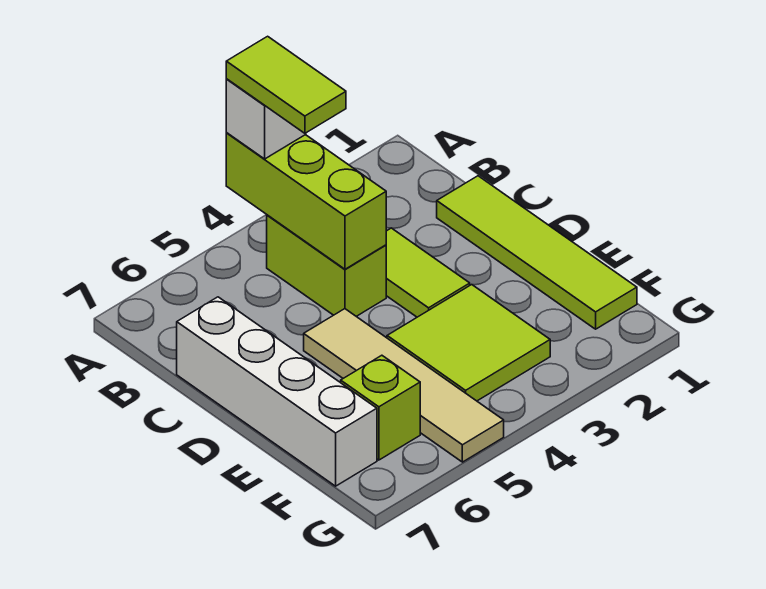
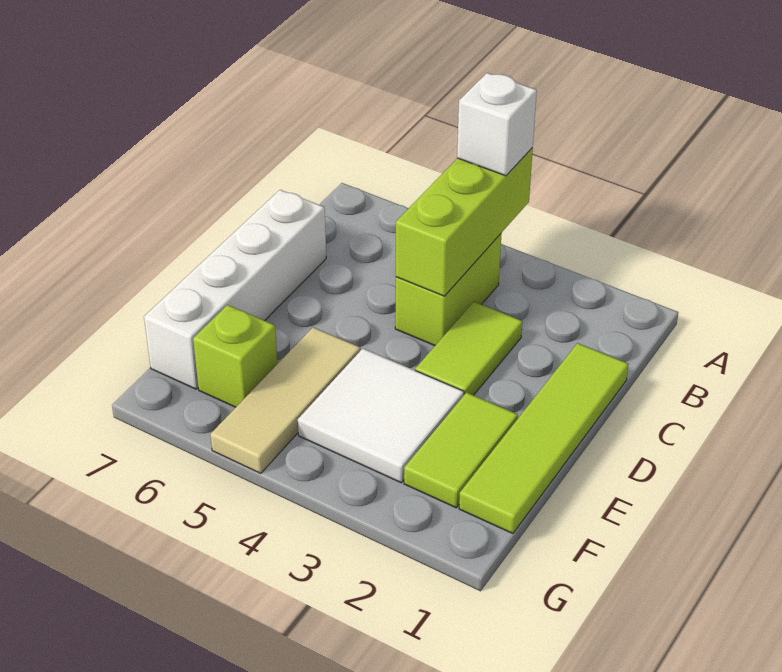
lime 1x2 tile [226,36,346,133] -> lime 1x2 tile moved to [404,393,518,508]
tan 1x4 tile [304,309,504,462] -> tan 1x3 tile [210,327,360,474]
lime 2x2 tile [387,285,550,401] -> white 2x2 tile [298,349,464,483]

